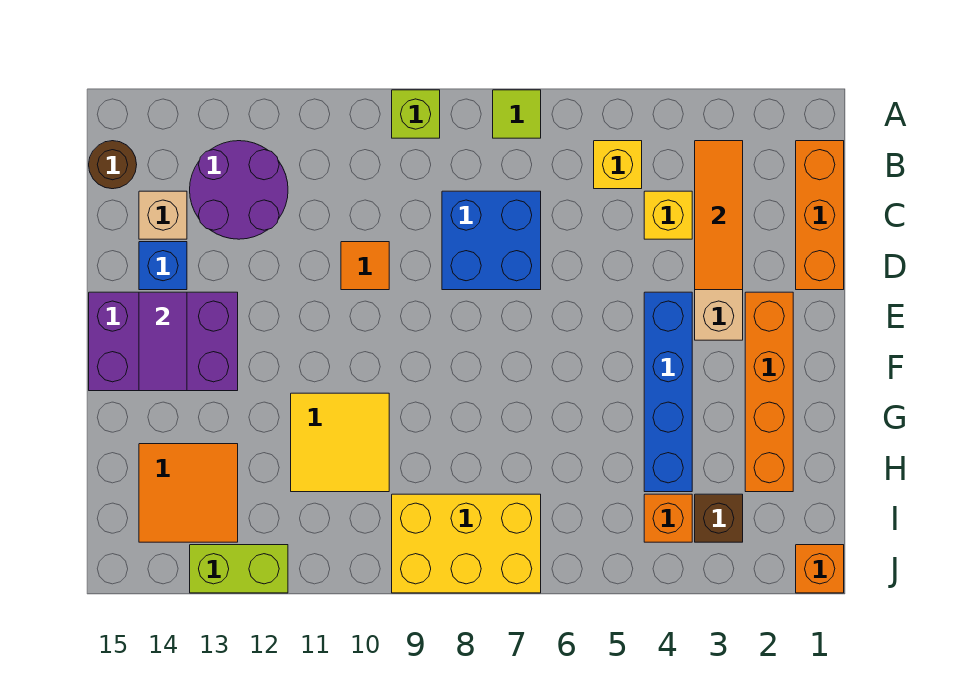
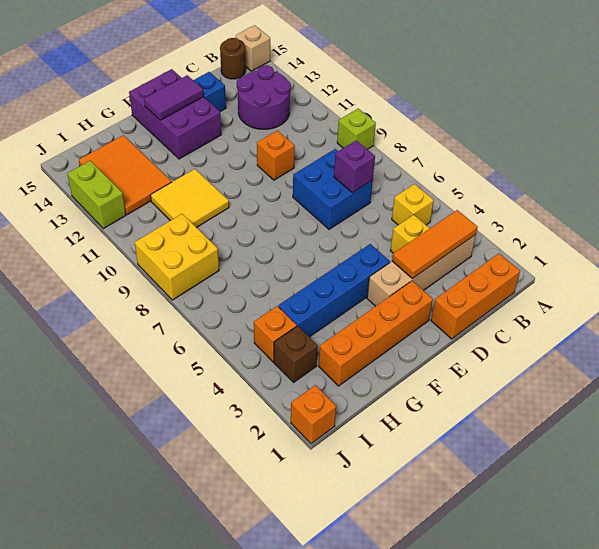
lime 1x1 tile [493,90,541,138] -> none
none -> purple 1x1 brick [334,140,375,193]
tan 1x1 brick [139,191,187,239] -> tan 1x1 brick moved to [236,25,270,71]
orange 1x1 tile [341,242,389,290] -> orange 1x1 brick [257,131,295,180]
orange 2x2 tile [139,444,238,542] -> orange 2x3 tile [79,135,172,215]
yellow 2x3 brick [392,494,541,593] -> yellow 2x2 brick [135,214,219,300]

